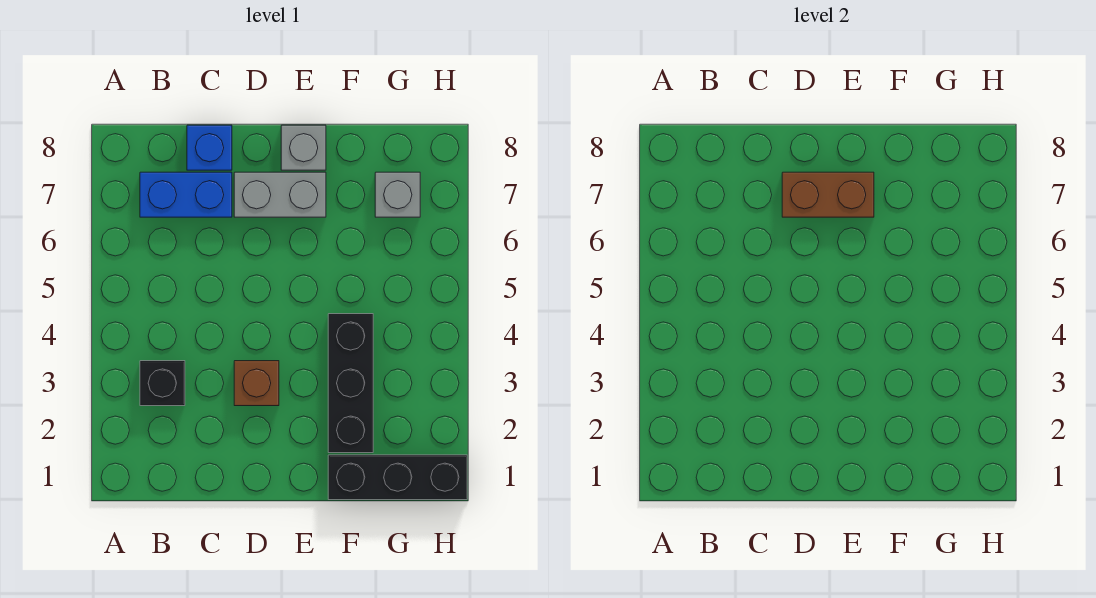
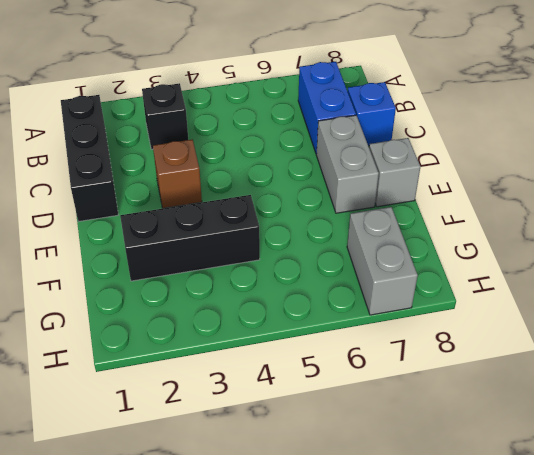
brown 1x2 brick [782,172,874,217] -> none
black 1x3 brick [328,455,467,500] -> black 1x3 brick moved to [61,95,118,222]
grey 1x1 brick [375,172,420,217] -> grey 1x2 brick [347,207,418,315]

